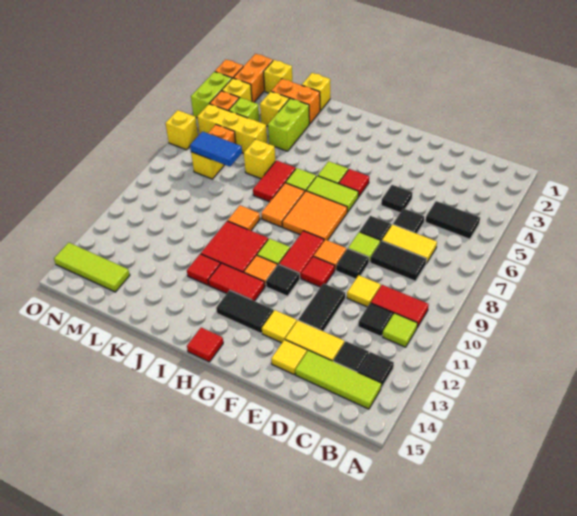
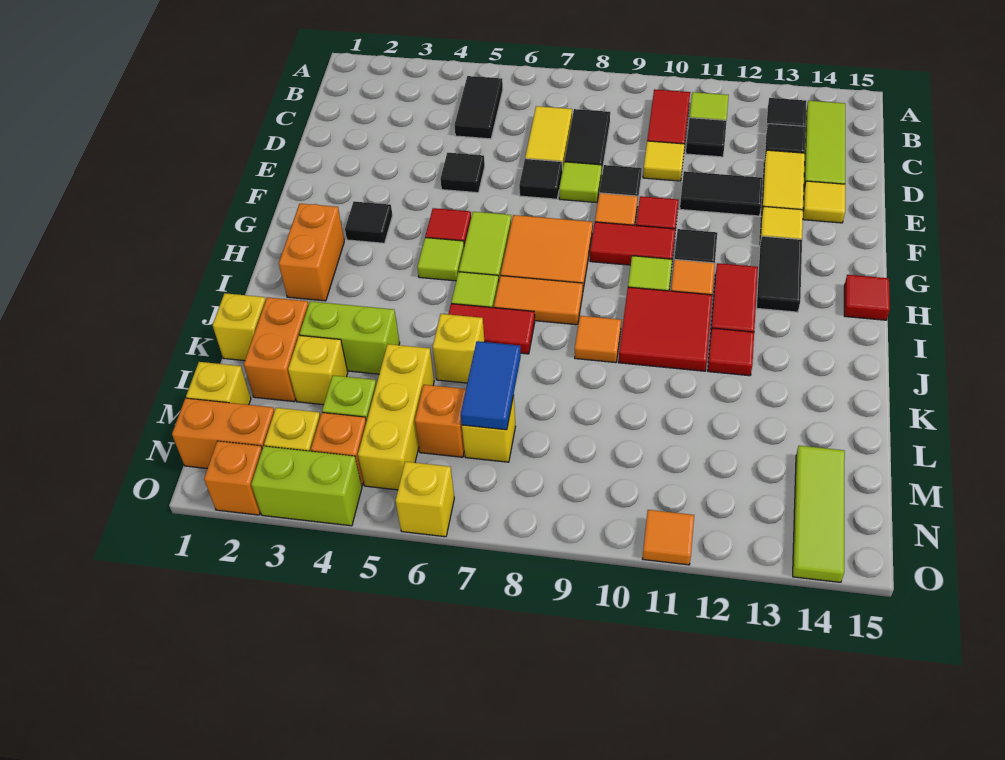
black 1x1 tile [393,208,424,234] -> black 1x1 tile moved to [345,201,393,243]
none -> orange 1x2 brick [279,204,344,301]
none -> orange 1x1 tile [643,510,694,565]

